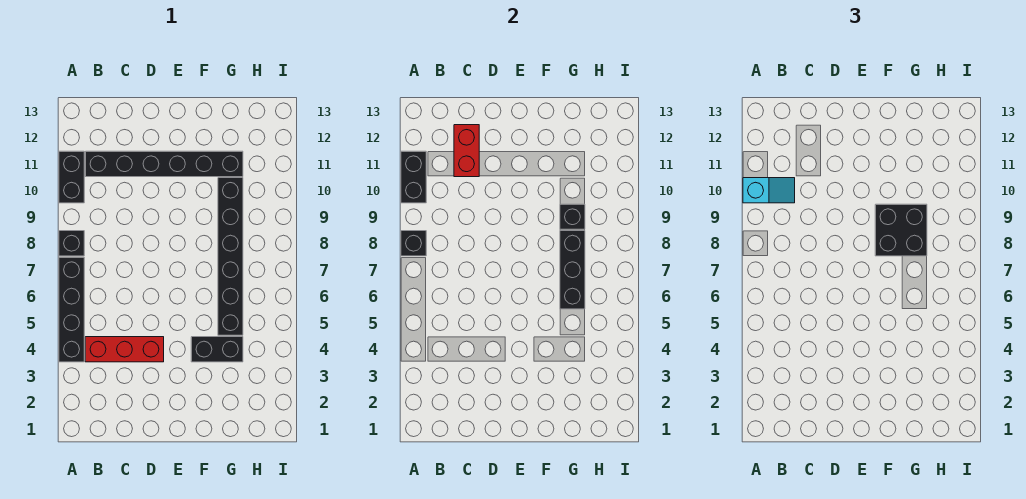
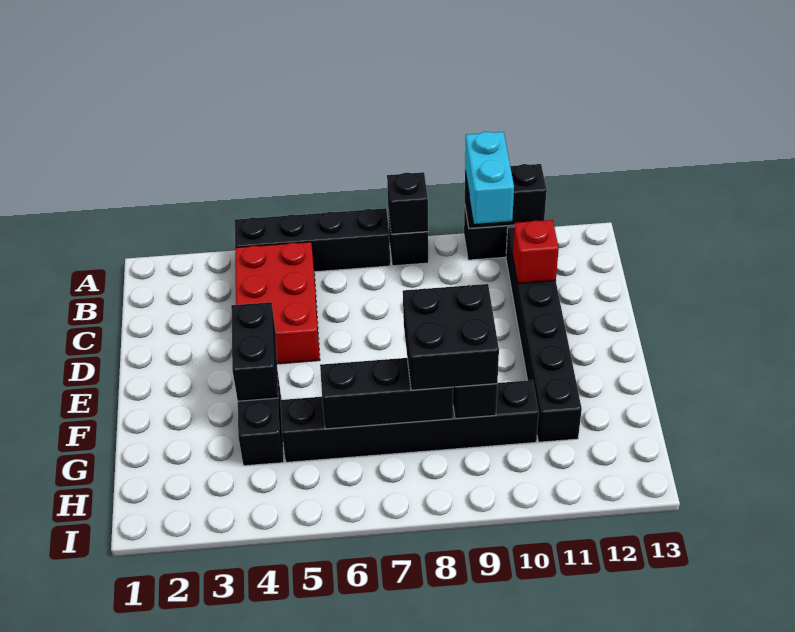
cyan 1x2 slope [743,178,795,203] -> cyan 1x2 brick [465,132,514,224]
red 1x3 brick [85,337,164,362] -> red 2x3 brick [235,242,320,364]
red 1x2 brick [454,125,479,177] -> red 1x1 brick [513,220,559,283]
none -> black 1x2 brick [231,302,278,401]

